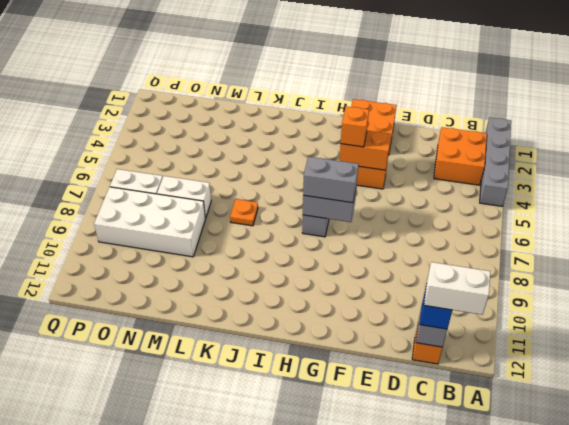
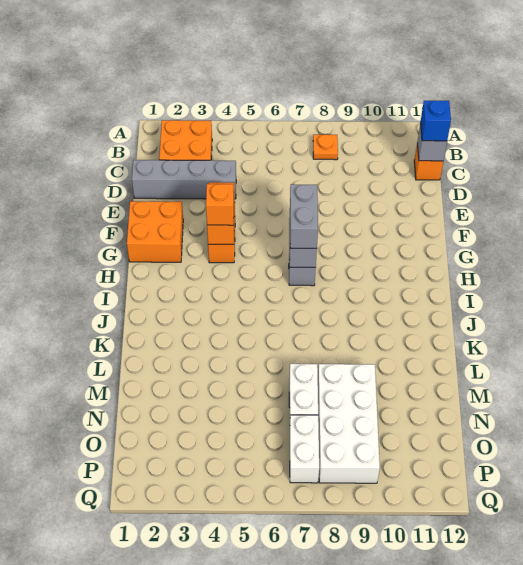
grey 1x4 brick [480,117,511,206] -> grey 1x4 brick moved to [132,160,236,199]
white 1x2 brick [424,262,490,315] -> none
orange 1x1 plate [230,199,258,226] -> orange 1x1 plate moved to [313,135,338,160]

